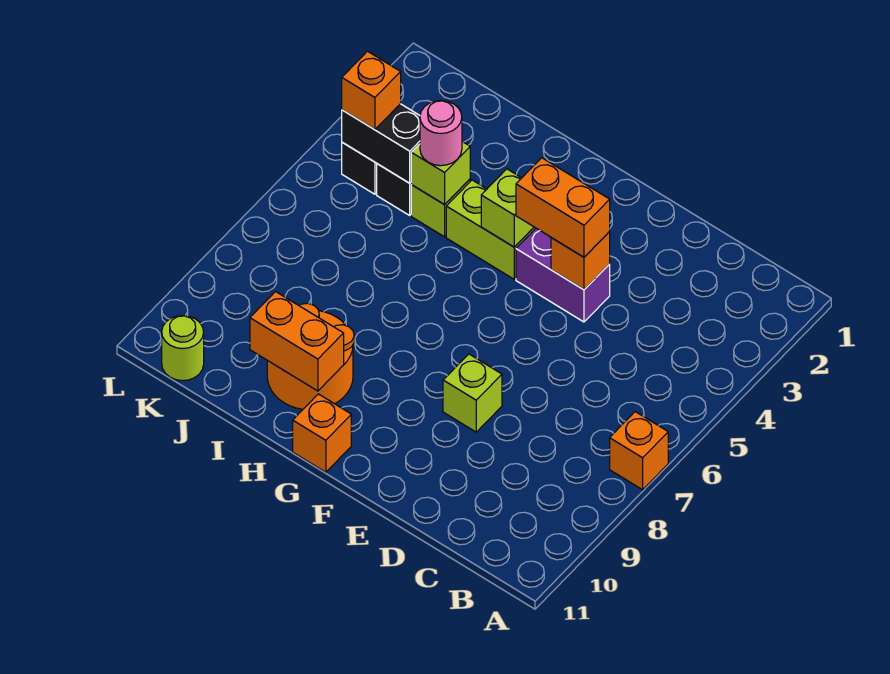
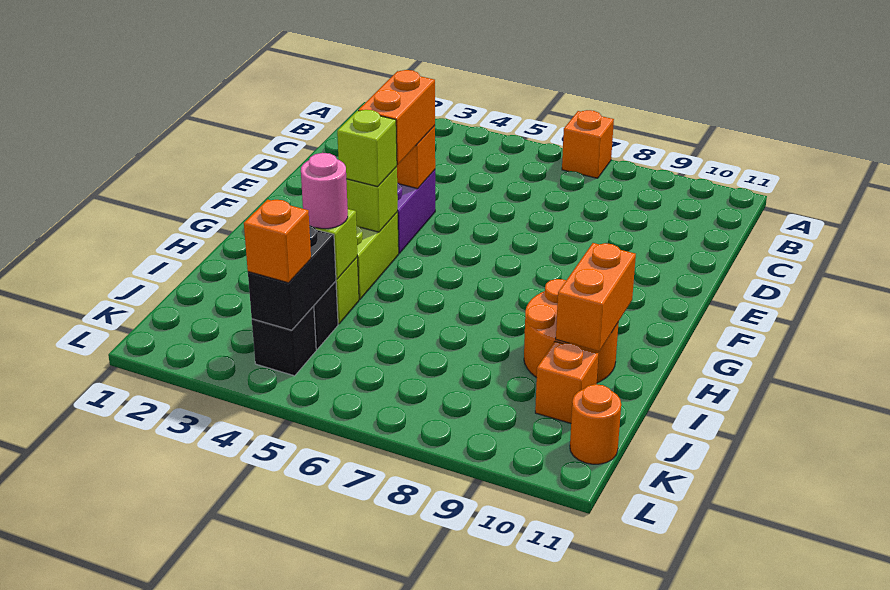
lime 1x1 brick [443,354,502,432] -> lime 1x1 brick moved to [337,110,397,187]
orange 1x1 brick [293,394,351,472] -> orange 1x1 brick moved to [535,341,598,423]
lime 1x1 round brick [162,315,204,381] -> orange 1x1 round brick [570,384,621,464]

